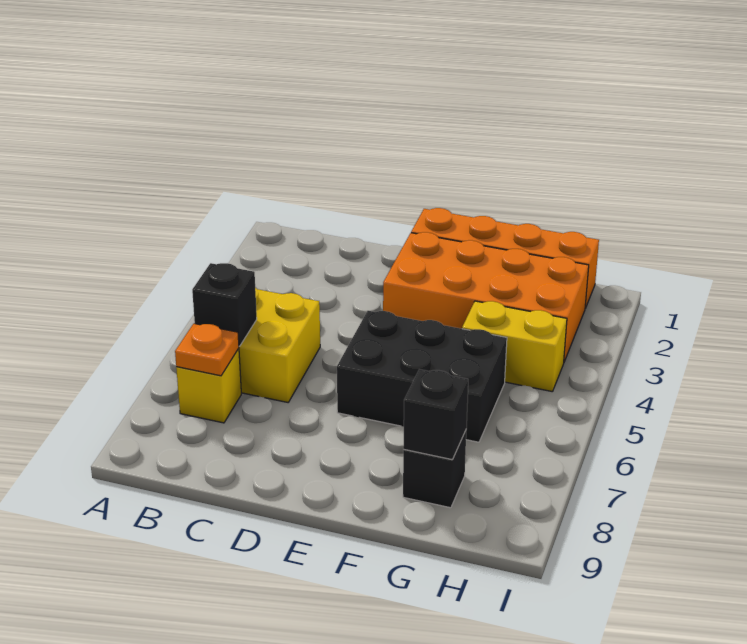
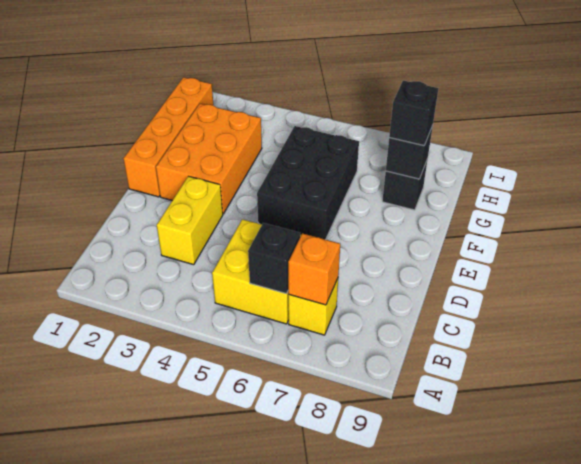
orange 1x1 plate [175,323,239,376] -> orange 1x1 brick [288,233,340,305]
orange 2x4 brick [383,232,589,362] -> orange 2x3 brick [156,104,262,214]
yellow 1x2 brick [462,301,567,392] -> yellow 1x2 brick moved to [157,176,223,265]
none -> black 1x1 brick [389,81,438,145]

